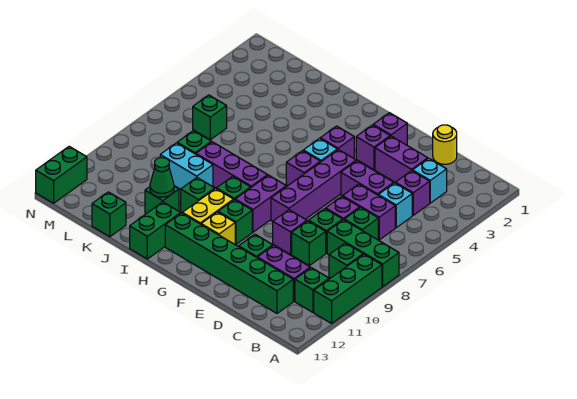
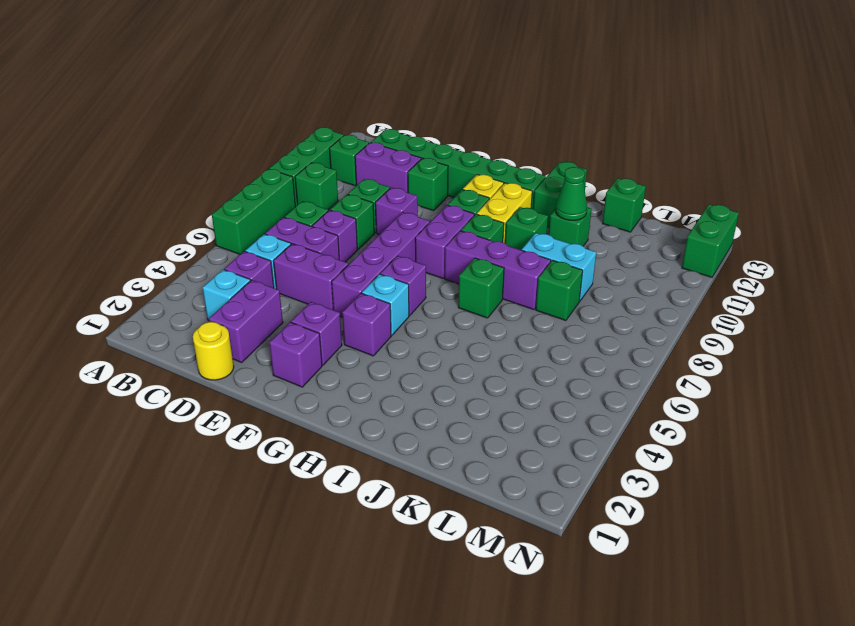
green 1x3 brick [327,220,399,287] -> green 1x3 brick turned to [212,169,296,254]
purple 1x2 brick [375,136,428,182] -> purple 1x2 brick turned to [209,280,283,362]
green 1x1 brick [193,95,227,140] -> green 1x1 brick moved to [458,258,504,318]

